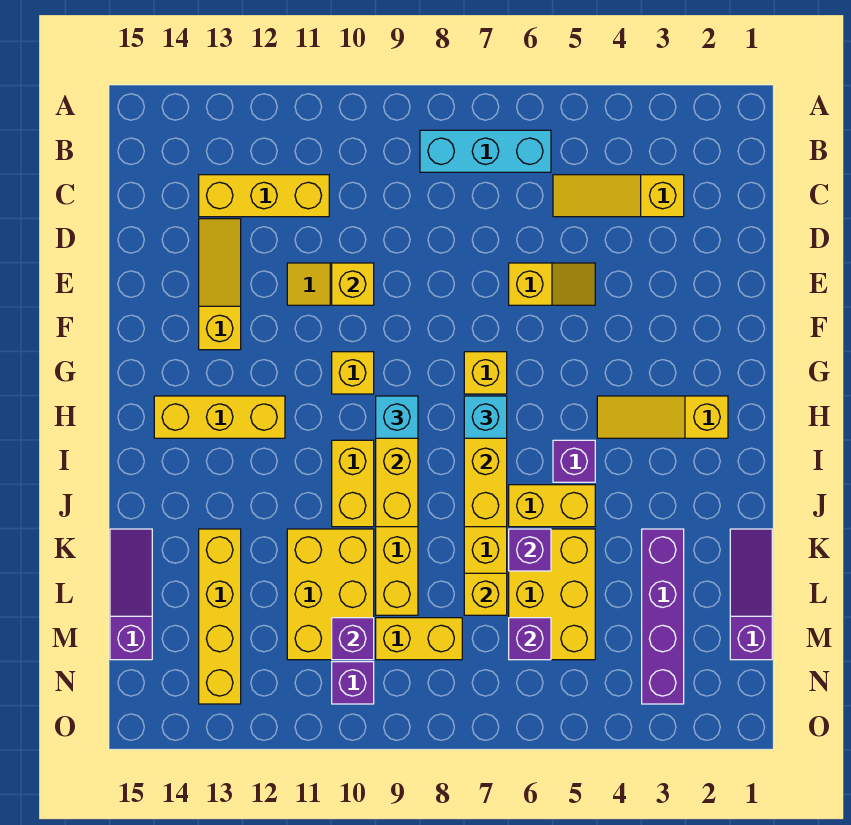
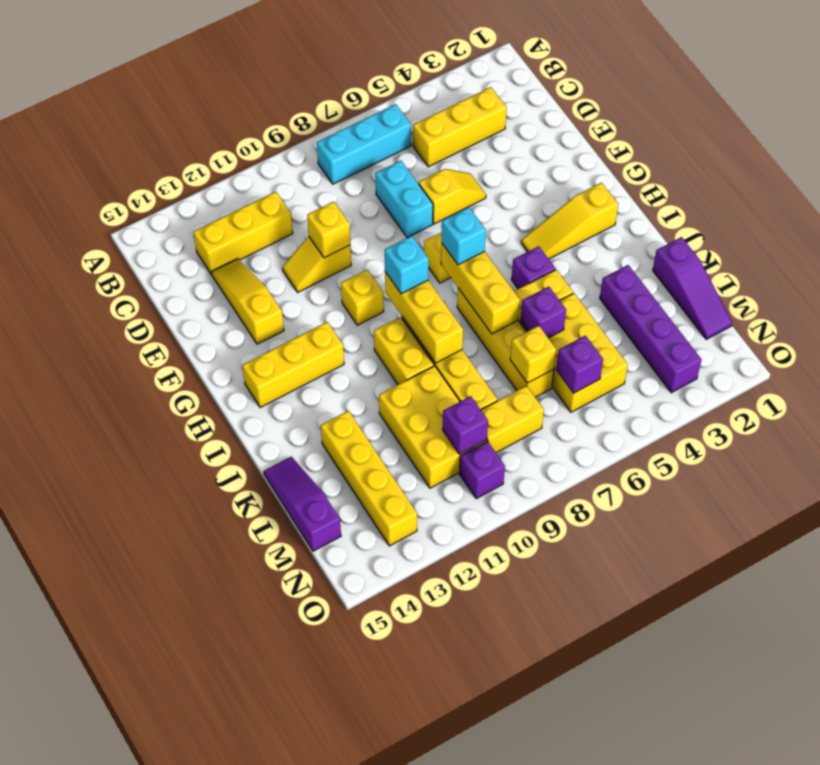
yellow 1x3 slope [553,175,684,217] -> yellow 1x3 brick [413,87,507,167]
none -> cyan 1x2 brick [375,161,433,238]
purple 1x3 slope [730,529,772,660] -> purple 1x3 slope turned to [653,237,732,339]

